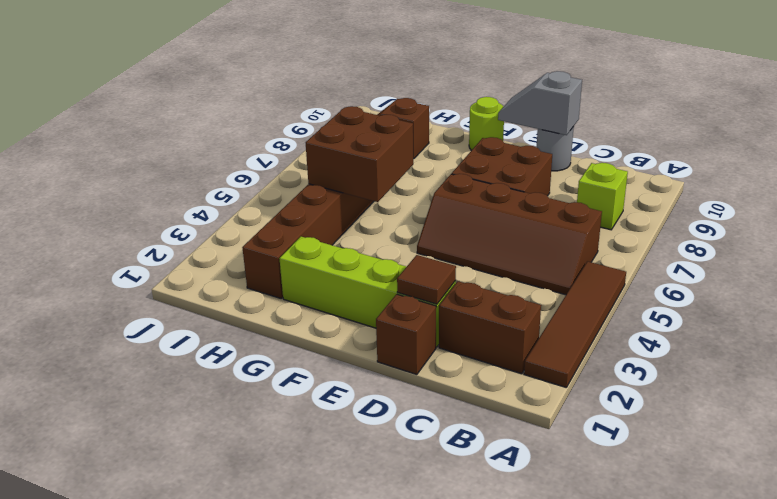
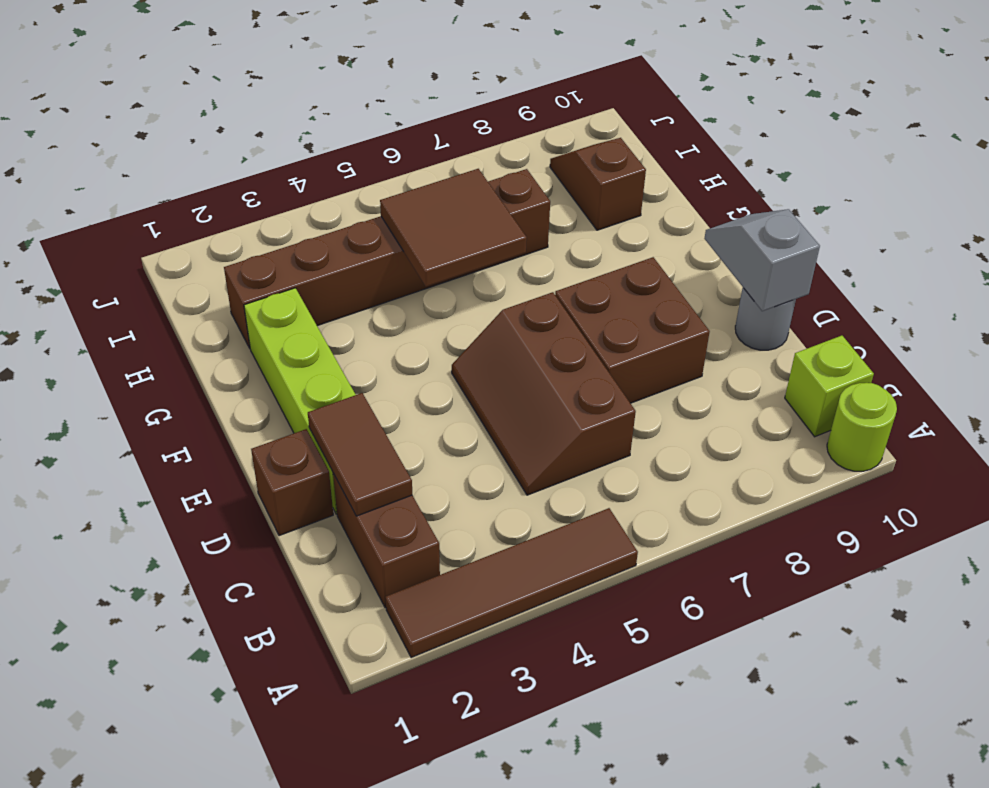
brown 2x4 slope [417,174,602,295] -> brown 2x3 slope [452,292,636,495]
lime 1x1 brick [577,163,628,230] -> lime 1x1 brick moved to [785,336,874,437]
brown 1x1 tile [397,255,456,304] -> brown 1x2 tile [308,393,412,516]
lime 1x1 round brick [469,97,504,151] -> lime 1x1 round brick moved to [827,383,897,471]
brown 2x2 brick [306,106,413,202] -> brown 2x2 tile [380,169,527,287]

